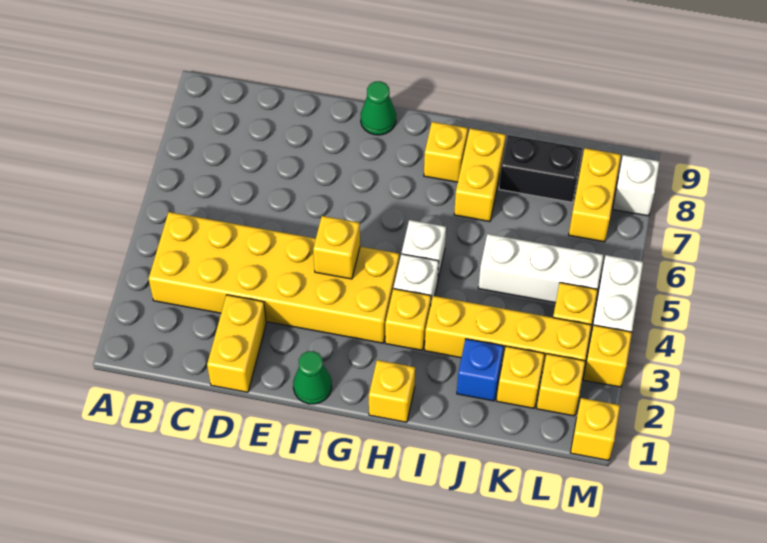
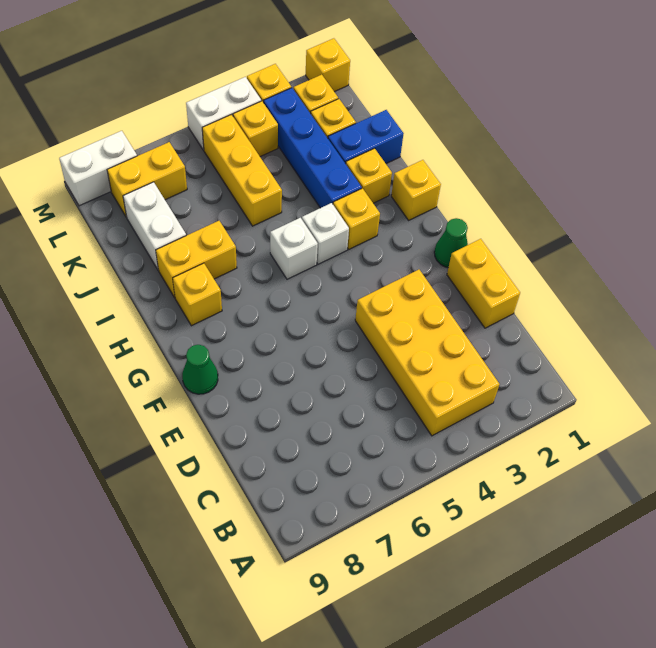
yellow 2x6 brick [149,212,399,343] -> yellow 2x4 brick [355,270,499,436]
yellow 1x2 brick [207,295,266,392] -> yellow 1x2 brick turned to [447,239,520,328]
yellow 1x1 brick [313,216,360,279] -> yellow 1x1 brick moved to [346,148,392,203]
yellow 1x4 brick [425,296,591,373] -> blue 1x4 brick [264,88,362,208]
blue 1x1 brick [457,339,504,401] -> blue 1x2 brick [328,110,404,164]
white 1x3 brick [478,234,603,303] -> yellow 1x3 brick [202,115,282,226]
black 1x2 brick [499,135,582,202] -> white 1x2 brick [123,182,186,270]
white 1x1 brick [613,155,660,216] -> white 1x2 brick [59,131,137,206]

